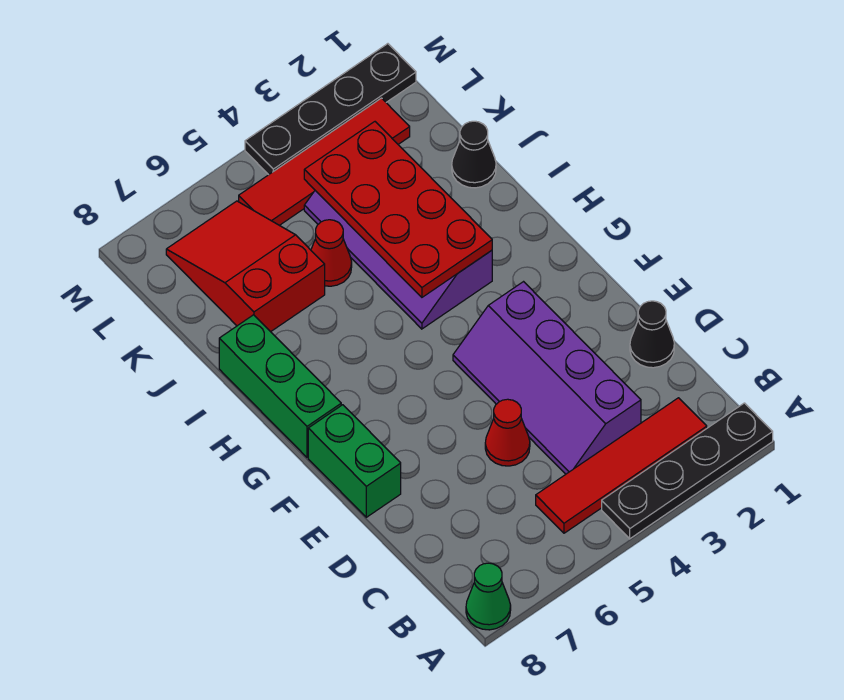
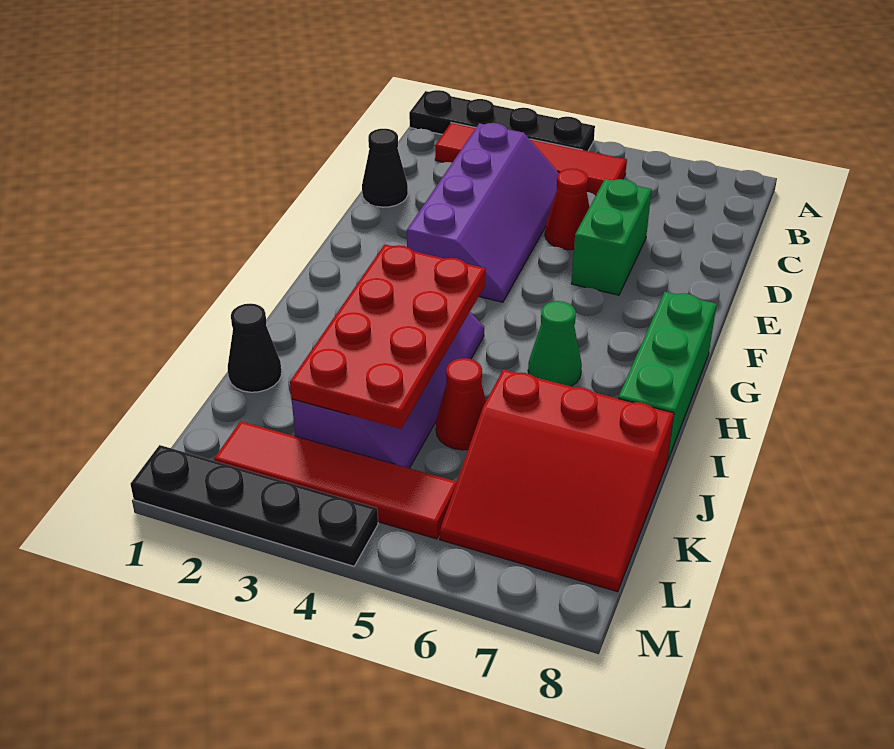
green 1x1 cone [466,563,511,630] -> green 1x1 cone moved to [528,301,582,386]
green 1x2 brick [308,405,401,517] -> green 1x2 brick moved to [572,179,652,295]
red 2x3 slope [166,201,325,332] -> red 3x3 slope [440,369,674,592]

